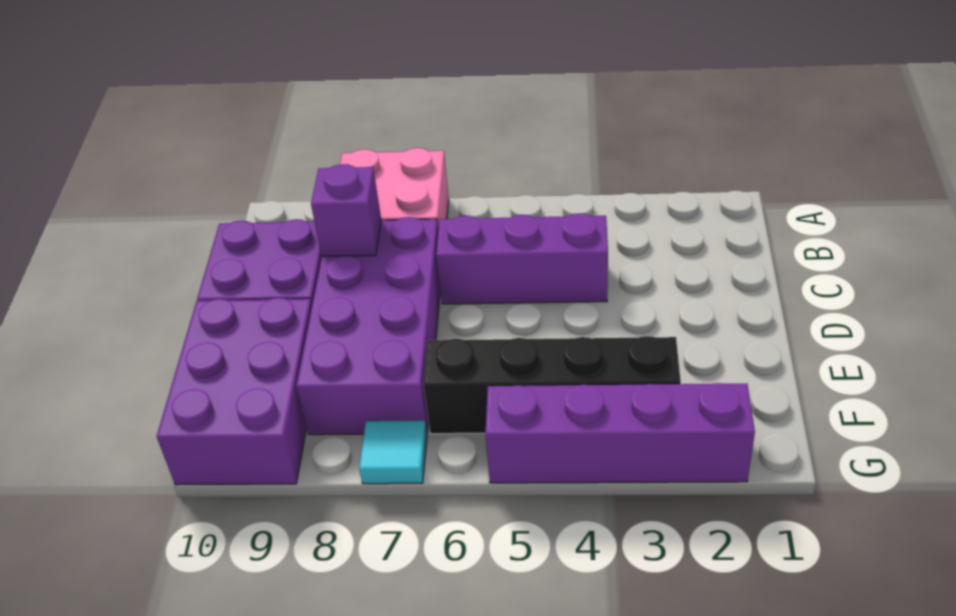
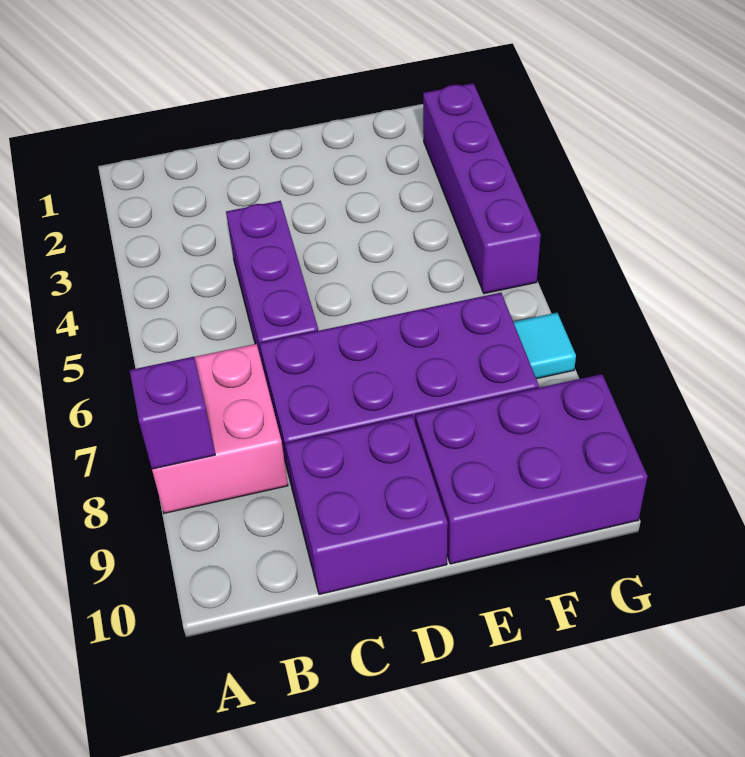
purple 1x1 brick [311,164,381,256] -> purple 1x1 brick moved to [130,357,215,469]
black 1x4 brick [424,336,681,434] -> none

